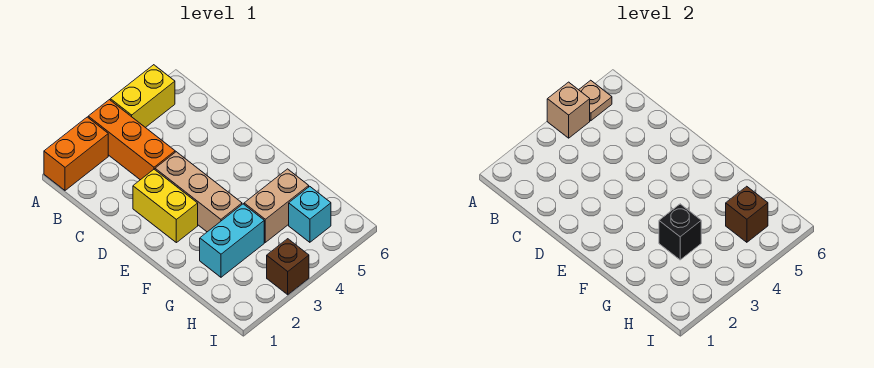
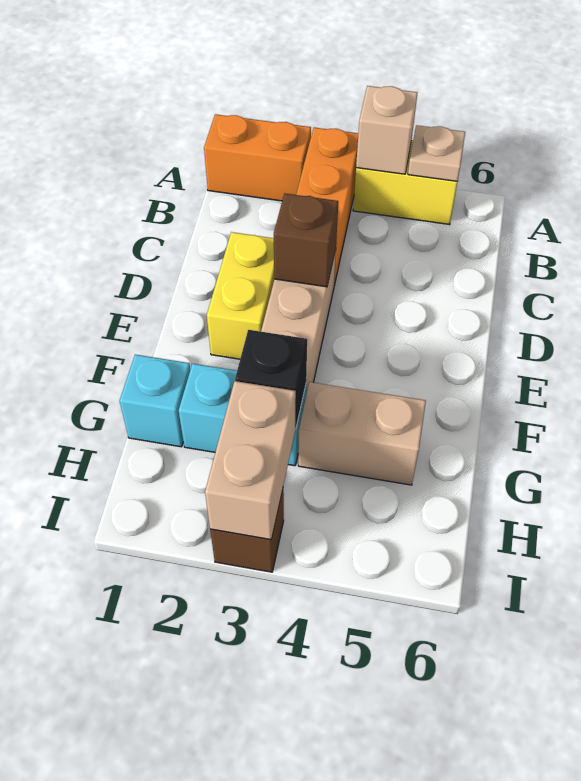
none -> tan 1x2 brick [205,381,296,540]
cyan 1x1 brick [289,186,331,242] -> cyan 1x1 brick moved to [120,355,190,447]
brown 1x1 brick [726,186,768,242] -> brown 1x1 brick moved to [274,193,338,287]

